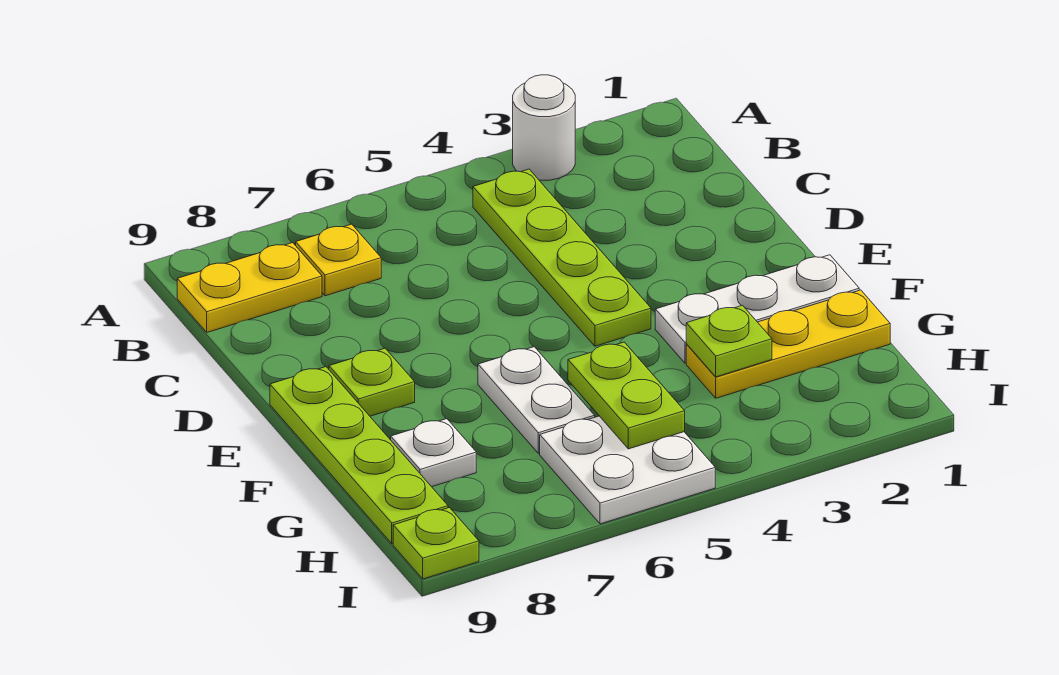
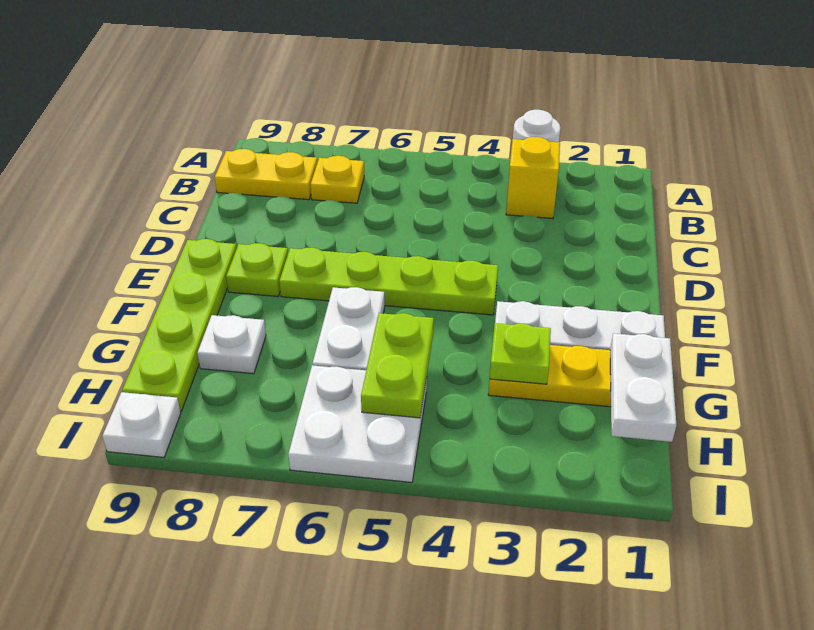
none -> yellow 1x1 brick [506,137,560,218]
lime 1x4 plate [473,169,651,346] -> lime 1x4 plate turned to [279,247,498,315]
none -> white 1x2 plate [610,333,677,442]
lime 1x1 plate [393,508,479,579] -> white 1x1 plate [102,392,181,457]

